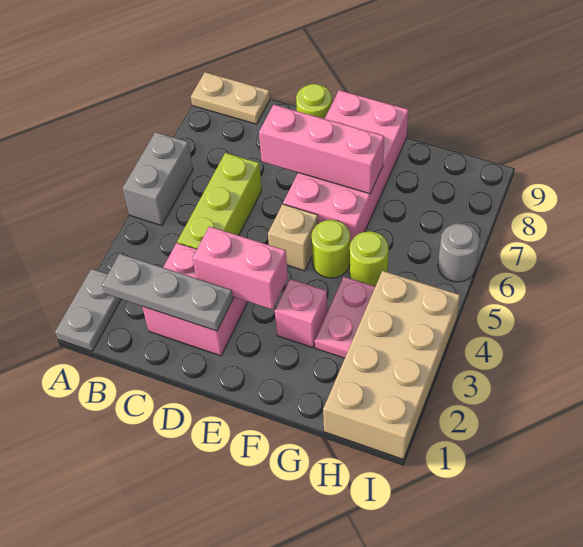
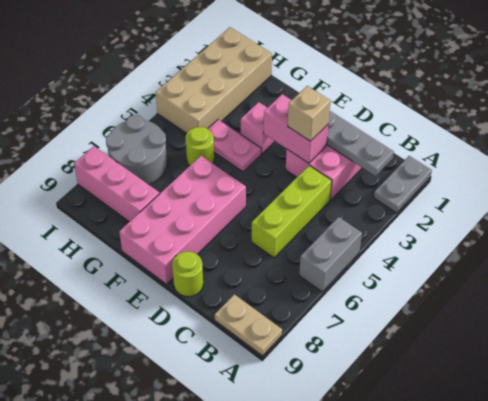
pink 1x3 brick [259,105,384,194] -> pink 1x3 brick moved to [74,146,159,222]
tan 1x1 brick [268,204,318,271] -> tan 1x1 brick moved to [288,86,331,141]
lime 1x1 round brick [311,220,350,278] -> none
pink 1x2 plate [315,277,375,358] -> pink 1x2 plate turned to [208,120,261,172]
grey 1x1 round brick [438,223,480,282] -> grey 2x2 round brick [106,115,167,185]

